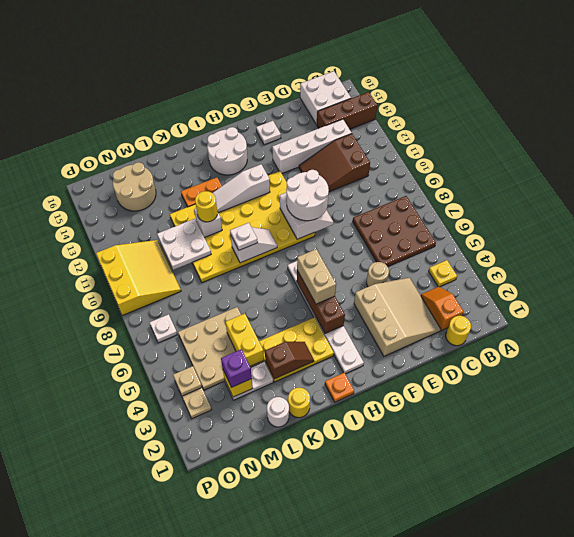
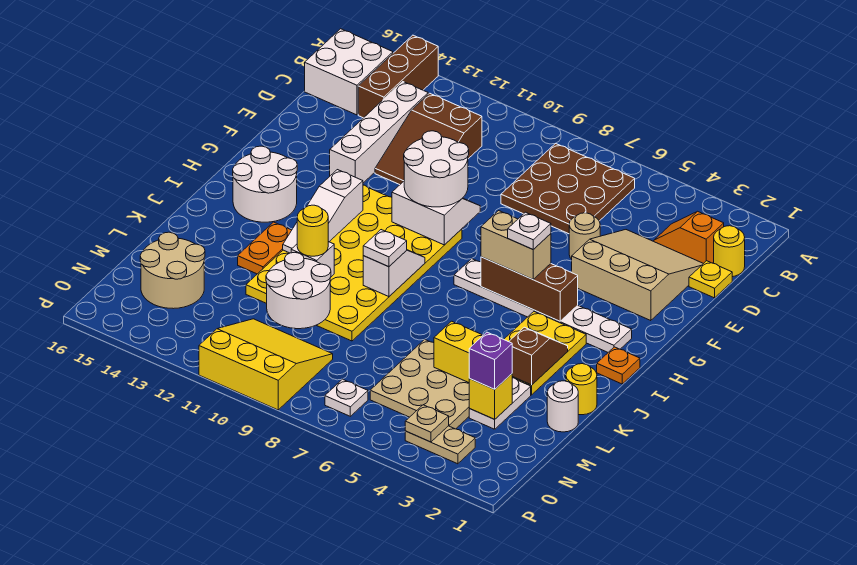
yellow 1x1 plate [429,260,457,287] -> yellow 1x1 plate moved to [689,261,732,298]
white 1x1 plate [256,121,281,145] -> white 1x1 plate moved to [508,212,551,250]
white 2x2 plate [157,219,211,270] -> white 2x2 round brick [266,253,331,329]

